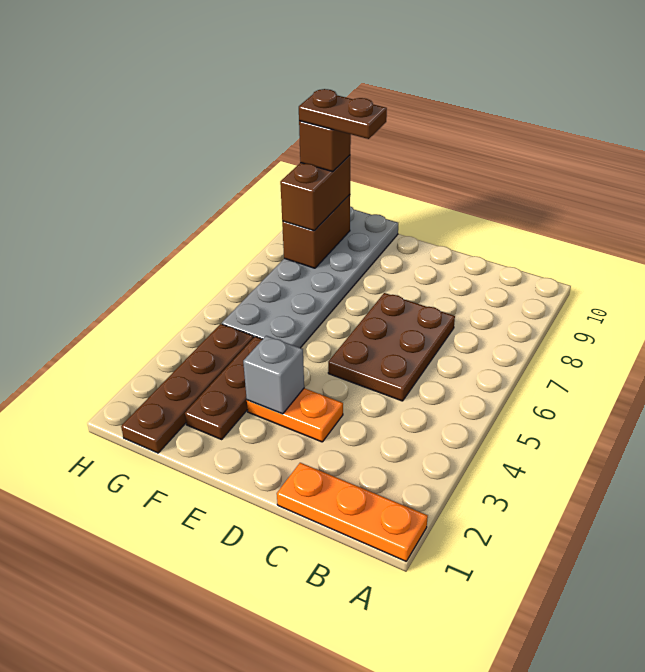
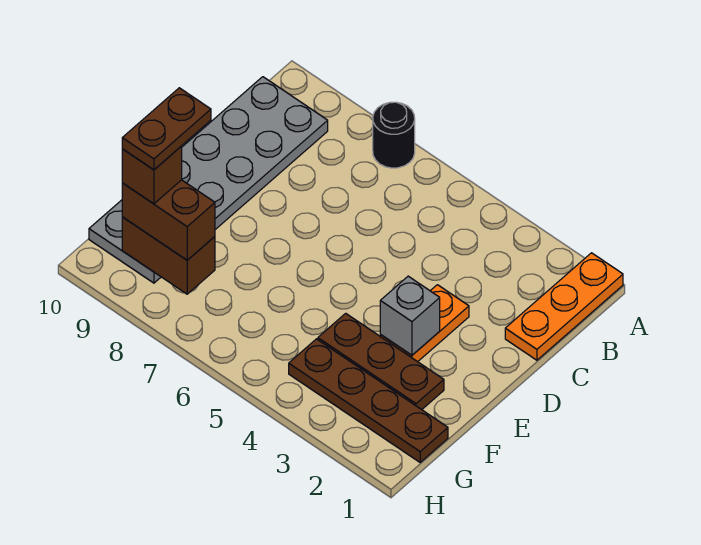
none -> black 1x1 round brick [373,102,415,168]
brown 2x3 plate [328,293,455,401] -> none
grey 2x6 plate [222,206,398,348] -> grey 2x6 plate turned to [89,77,328,283]

